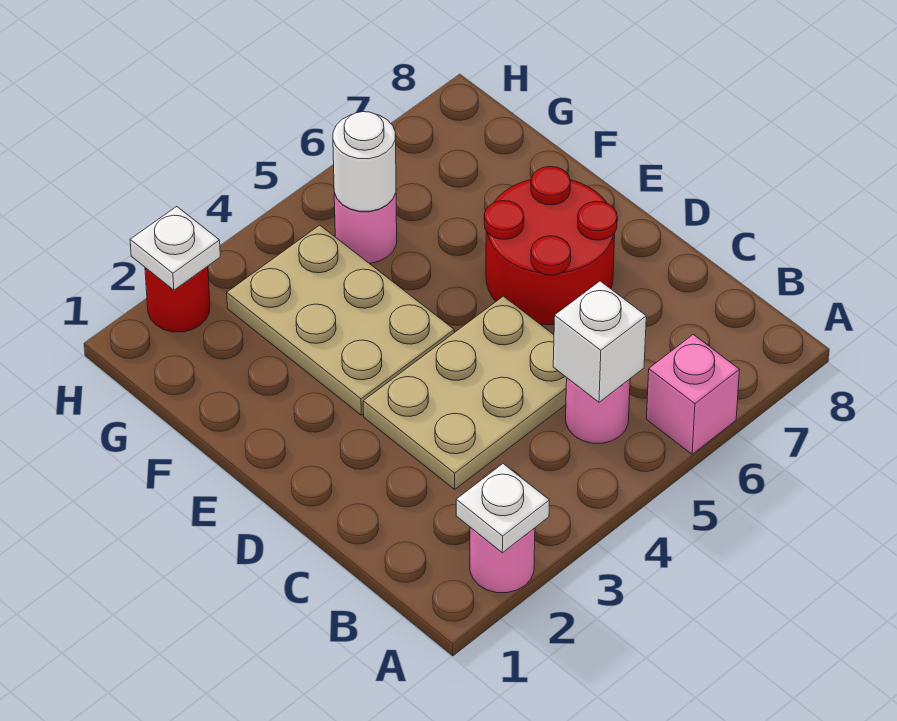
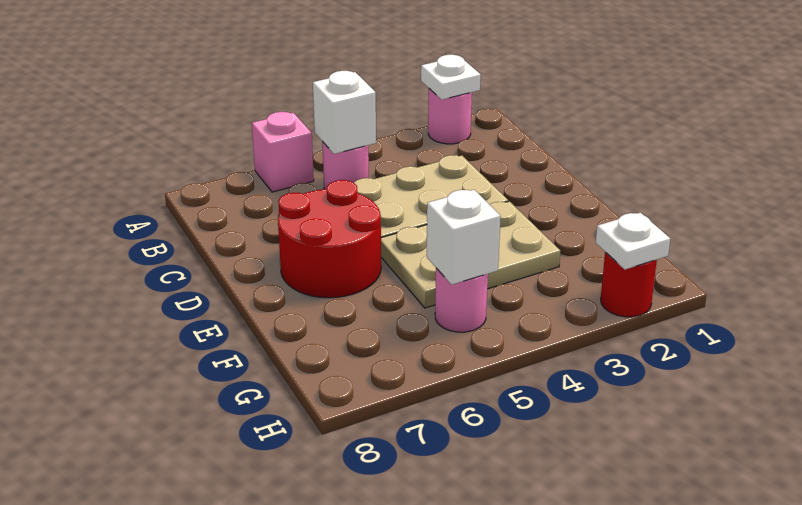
tan 2x3 plate [227,225,454,415] -> tan 2x3 plate turned to [381,201,560,308]
white 1x1 round brick [333,112,396,211] -> white 1x1 brick [427,190,501,285]

